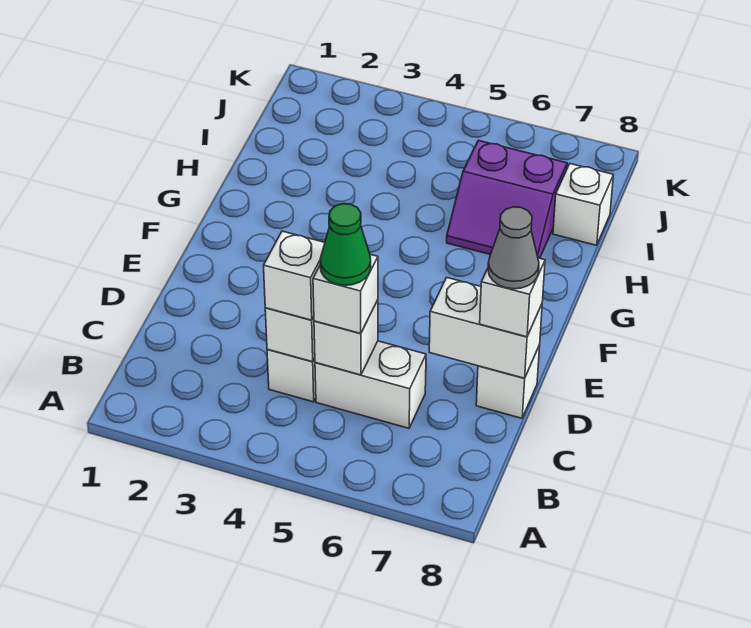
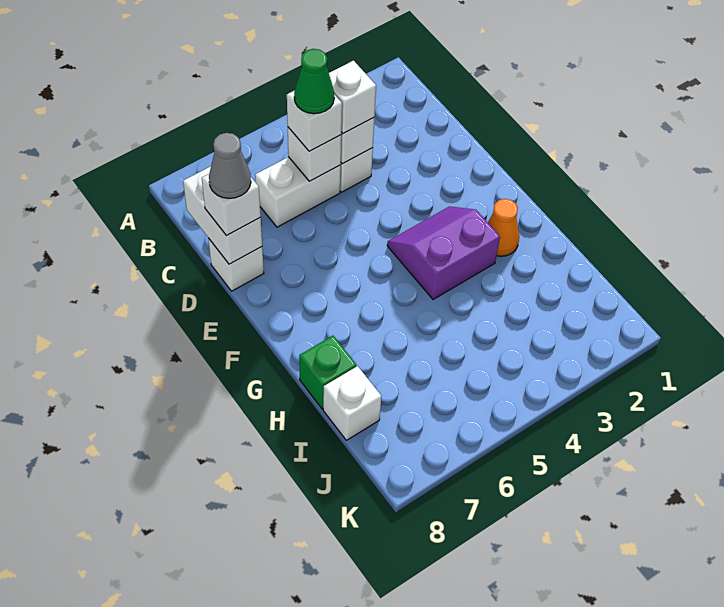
white 1x2 brick [429,277,542,378] -> white 1x2 brick turned to [183,166,262,264]
none -> orange 1x1 cone [488,199,519,256]
purple 2x2 slope [447,140,567,258] -> purple 2x2 slope moved to [387,206,500,300]
none -> green 1x1 brick [299,336,356,409]

